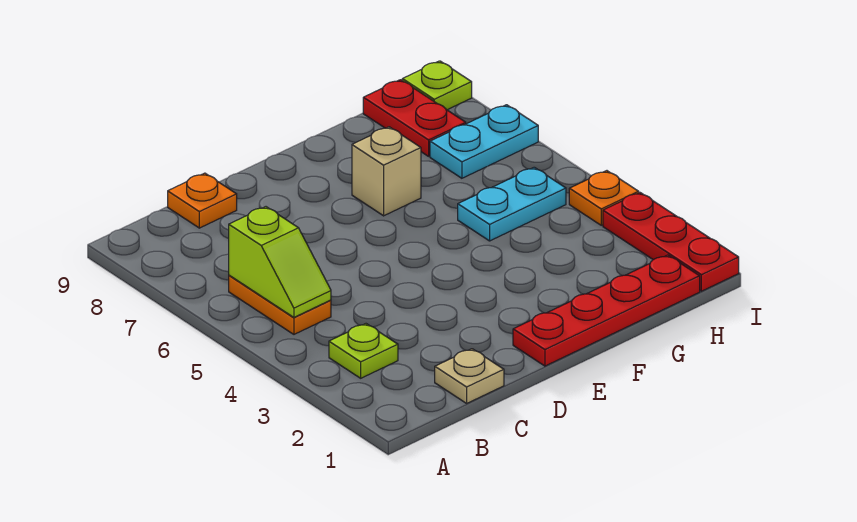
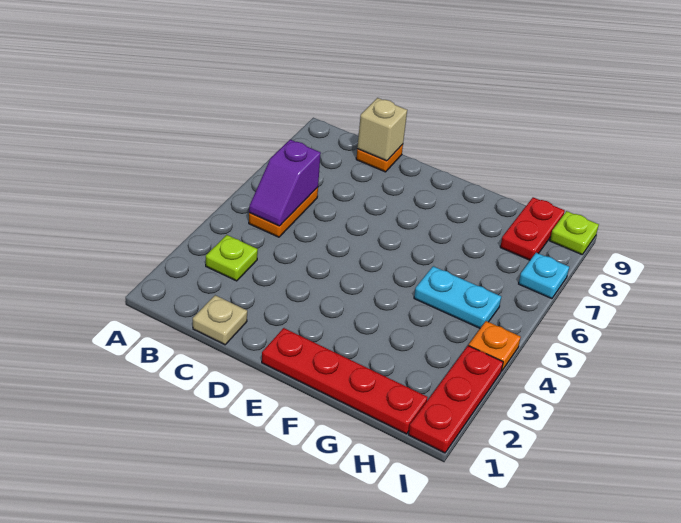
lime 1x2 slope [229,207,331,317] -> purple 1x2 slope [249,140,321,226]
tan 1x1 brick [352,127,421,216] -> tan 1x1 brick moved to [357,98,407,161]
cyan 1x2 plate [430,105,538,178] -> cyan 1x1 plate [519,253,569,299]

